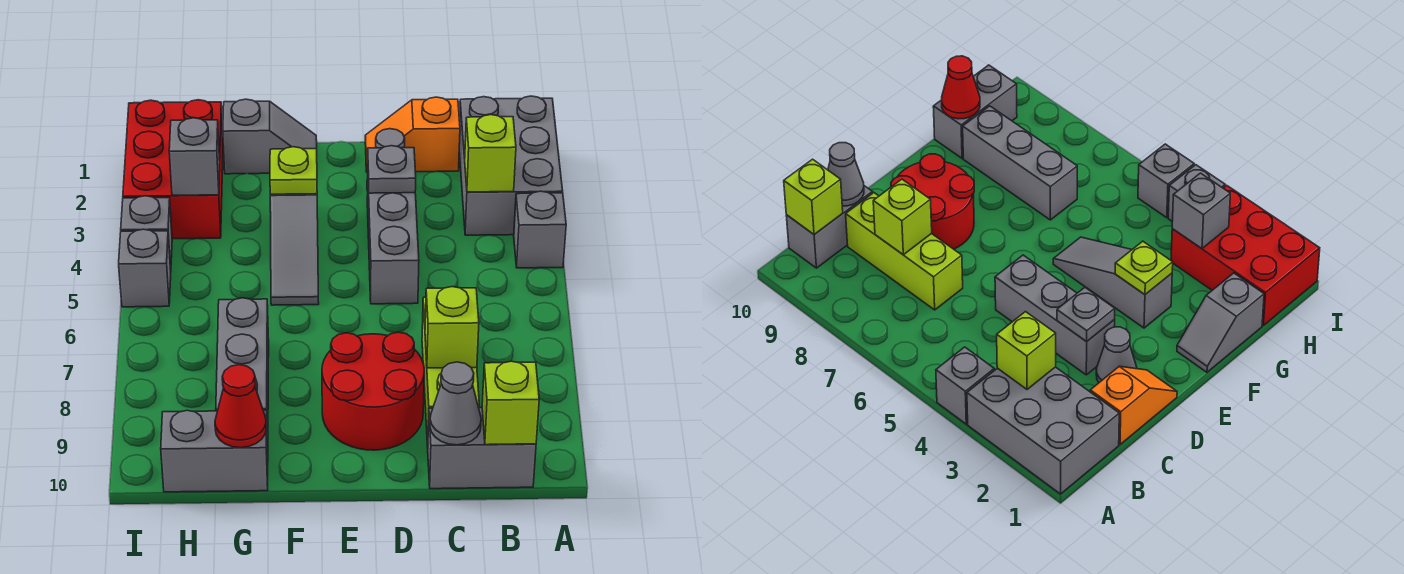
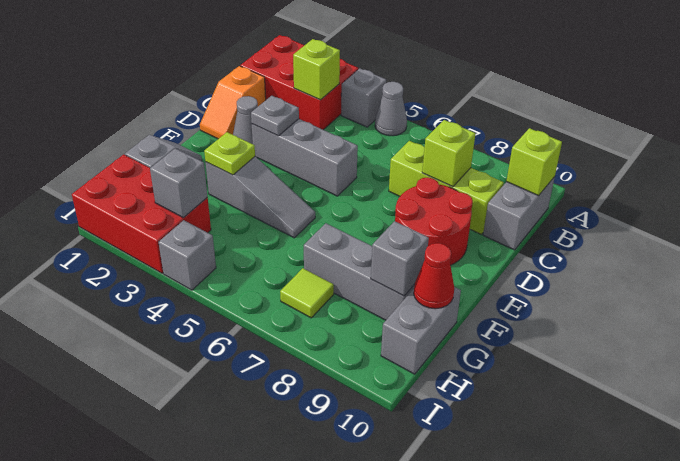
grey 2x3 brick [459,96,563,235] -> red 2x3 brick [240,35,358,130]
grey 1x1 cone [430,362,481,445] -> grey 1x1 cone moved to [375,82,407,136]
none -> lime 1x1 tile [280,268,334,318]
grey 1x1 brick [119,229,171,307] -> grey 1x1 brick moved to [371,221,429,296]

